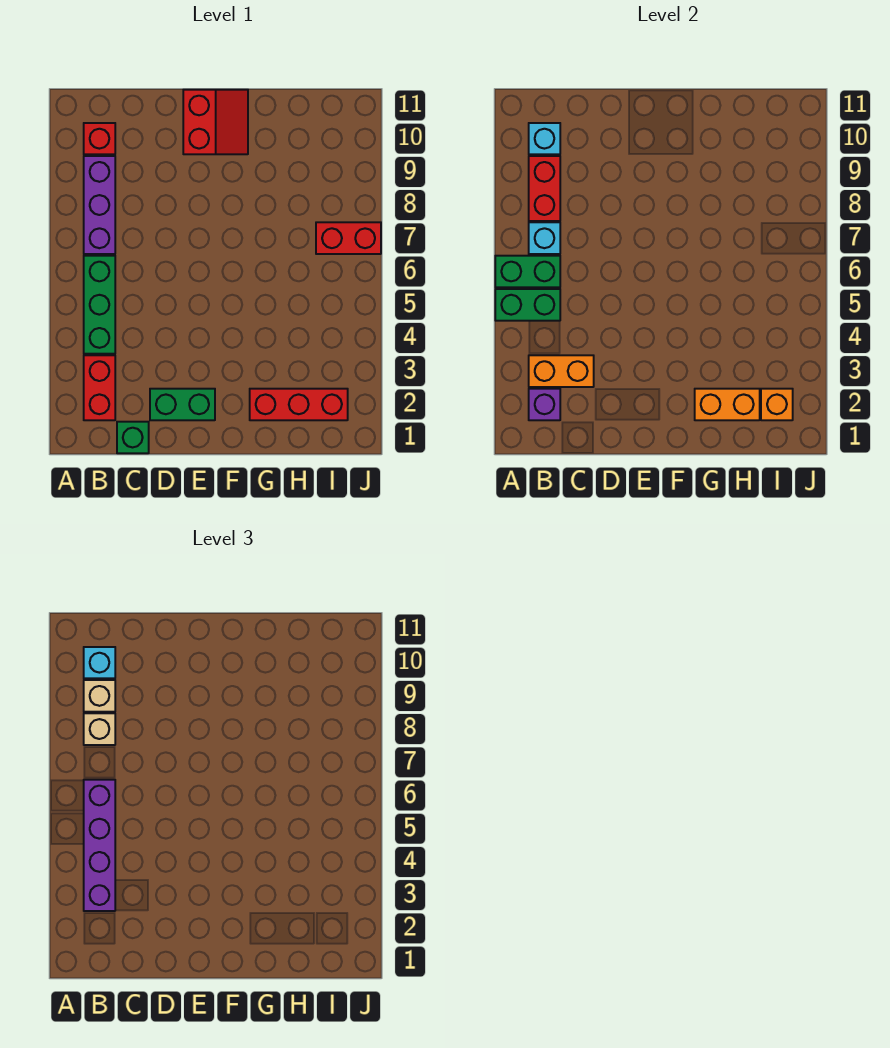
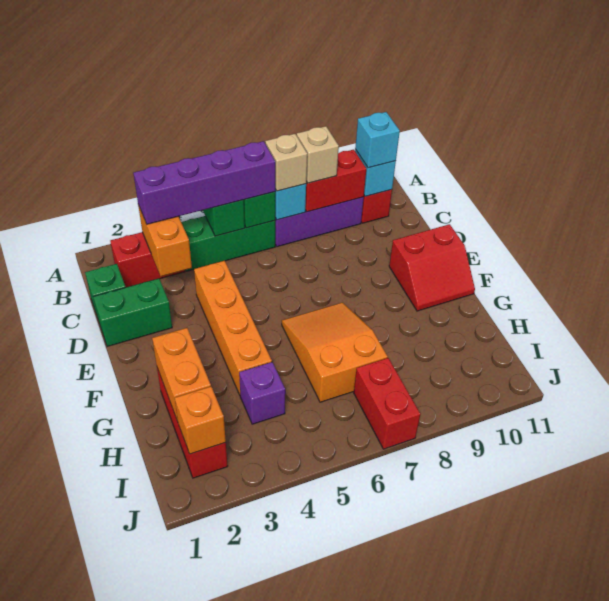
purple 1x1 brick [529,389,560,420] -> purple 1x1 brick moved to [239,362,285,424]
tan 1x1 brick [84,680,115,712] -> tan 1x1 brick moved to [265,134,307,191]
green 1x2 brick [150,389,215,420] -> green 1x2 brick turned to [93,279,172,347]
none -> orange 1x4 brick [194,261,272,395]
none -> orange 2x3 slope [282,303,388,402]

